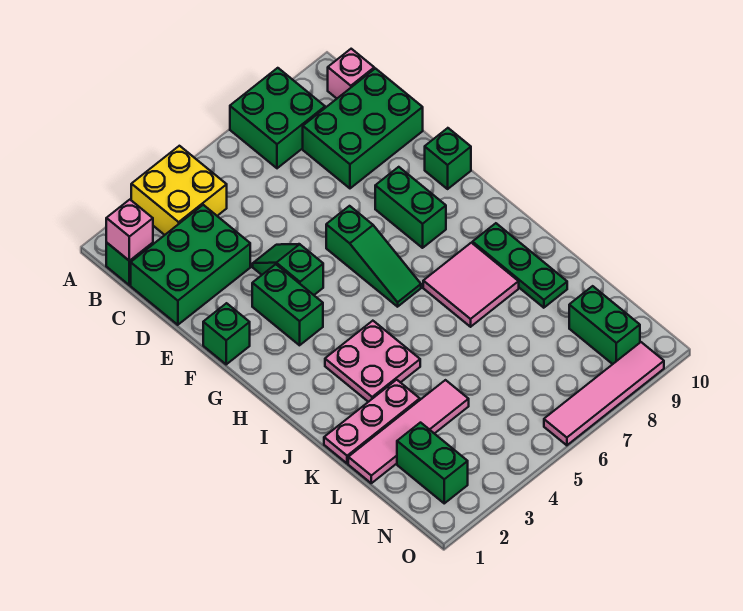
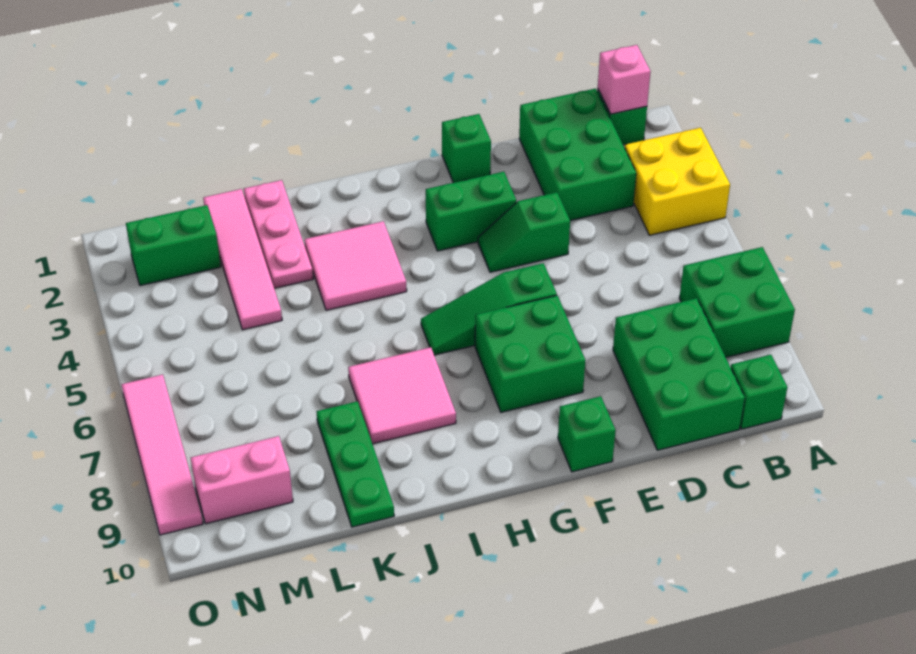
pink 1x1 brick [328,49,374,98] -> green 1x1 brick [731,355,787,429]
green 1x2 slope [253,244,323,295] -> green 1x2 slope turned to [478,192,570,272]
green 1x2 brick [375,167,446,248] -> green 2x2 brick [475,295,585,412]
pink 2x2 plate [325,321,420,402] -> pink 2x2 tile [304,221,407,310]
green 1x3 plate [473,223,567,308] -> green 1x3 plate turned to [316,401,394,527]
green 1x2 brick [569,286,640,364] -> pink 1x2 brick [191,436,293,524]

